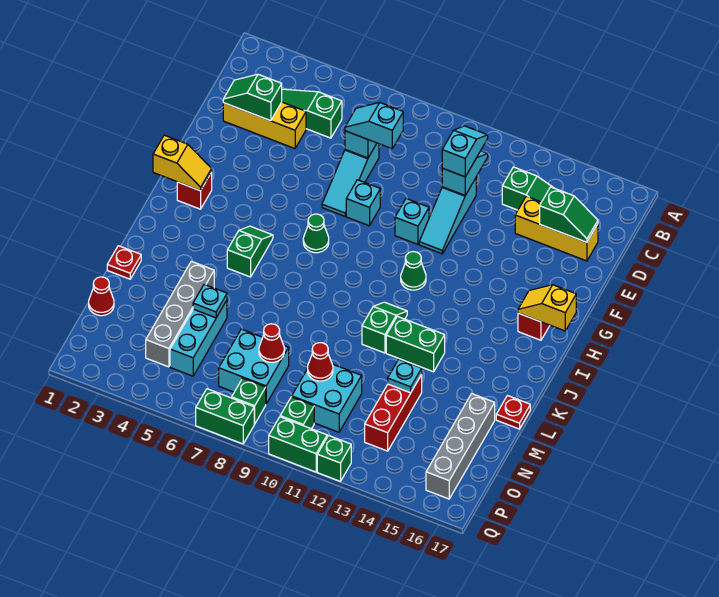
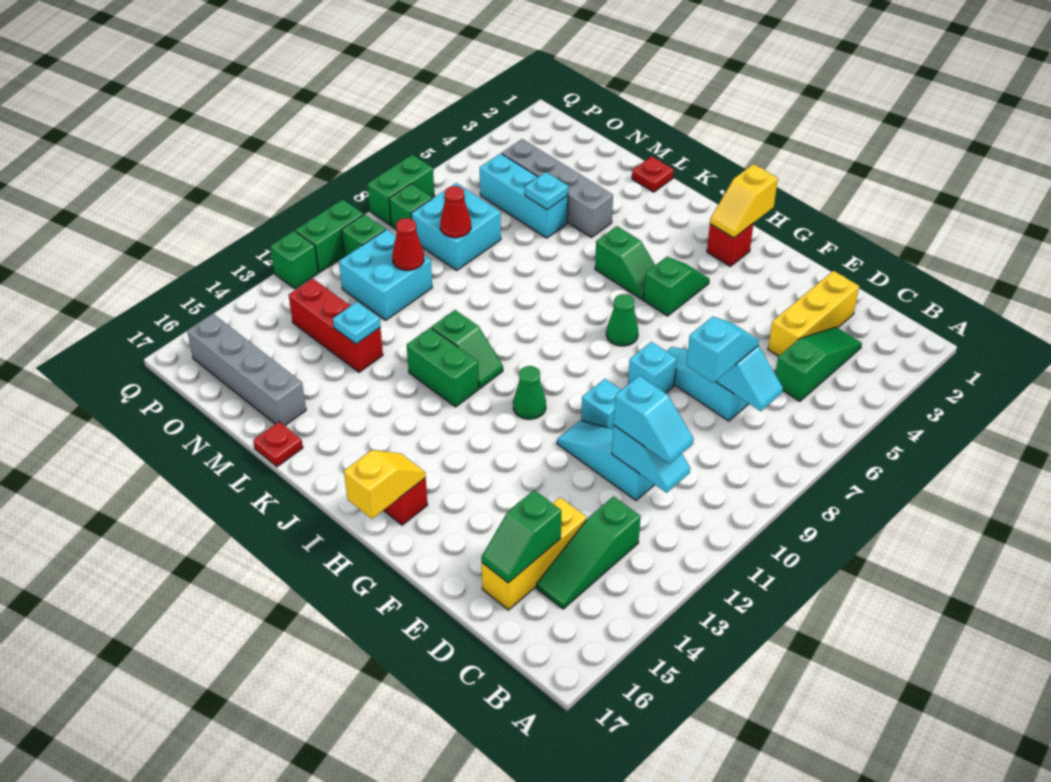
green 1x2 slope [223,74,282,121] -> green 1x2 slope moved to [644,257,709,316]
green 1x2 brick [386,316,445,372] -> green 1x2 brick turned to [407,328,479,407]
red 1x1 cone [89,277,114,316] -> none

